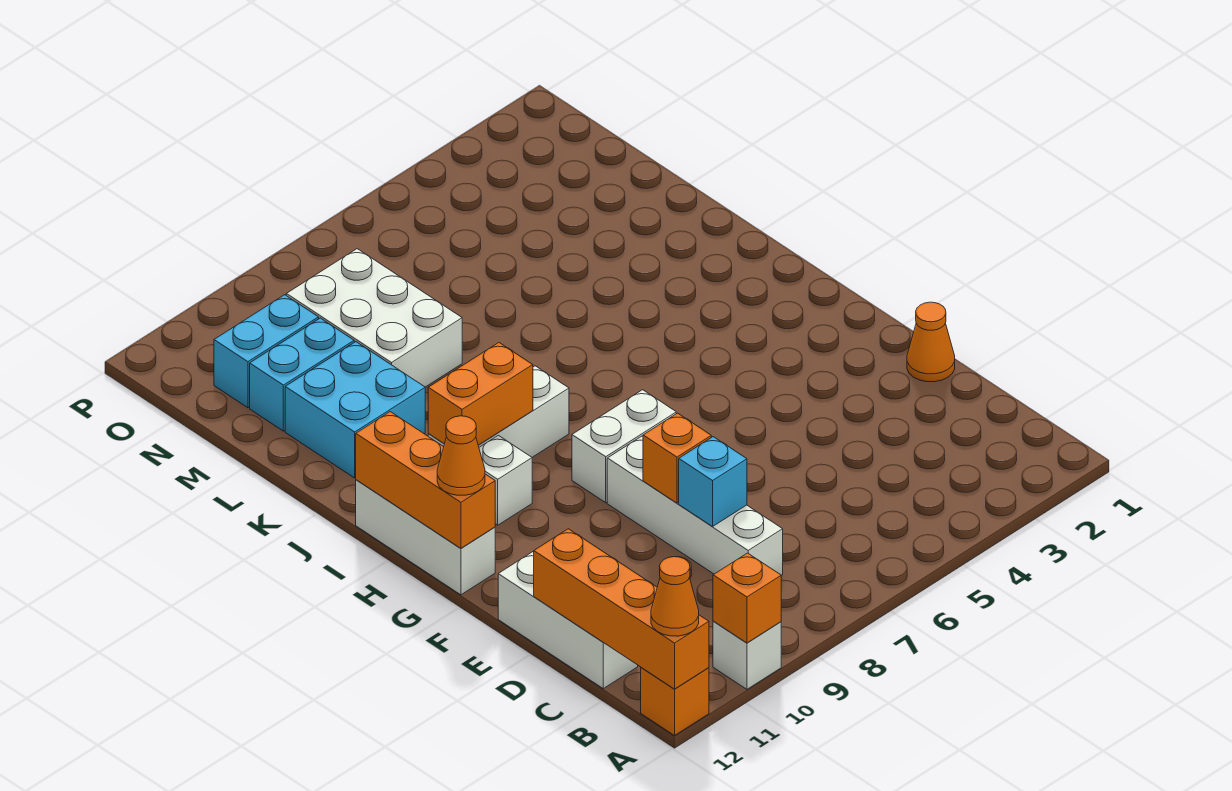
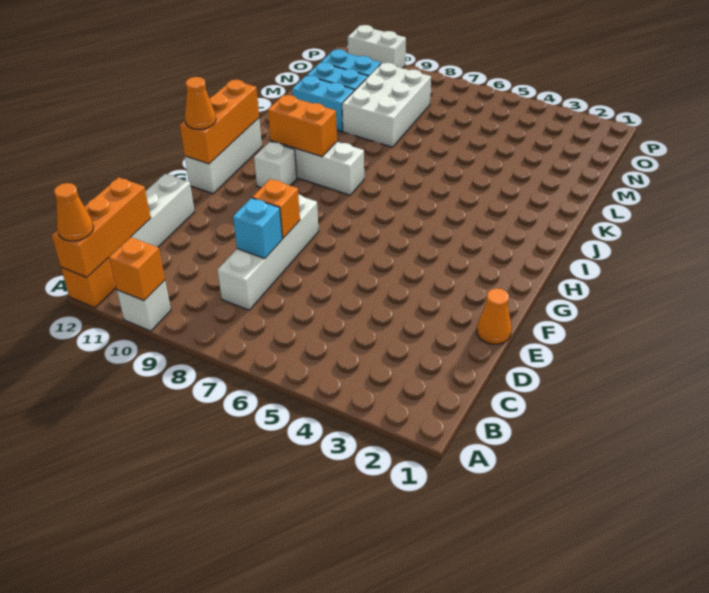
orange 1x4 brick [534,529,709,689] -> orange 1x3 brick [52,177,151,277]
white 1x2 brick [572,390,676,503] -> white 1x2 brick moved to [348,25,406,68]
cyan 2x2 brick [285,342,425,478] -> cyan 1x2 brick [292,76,354,132]

